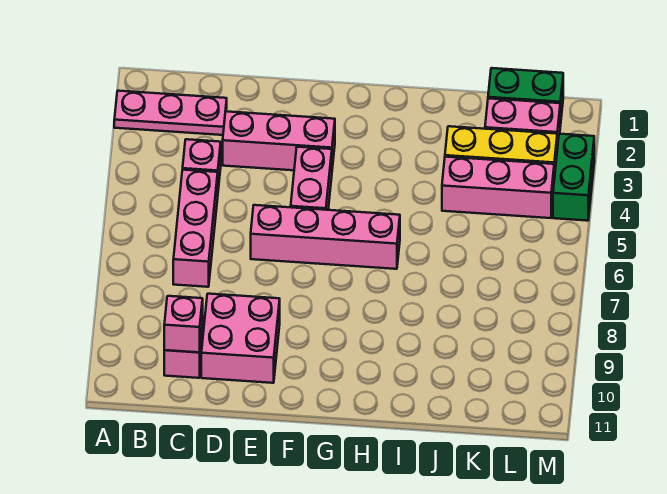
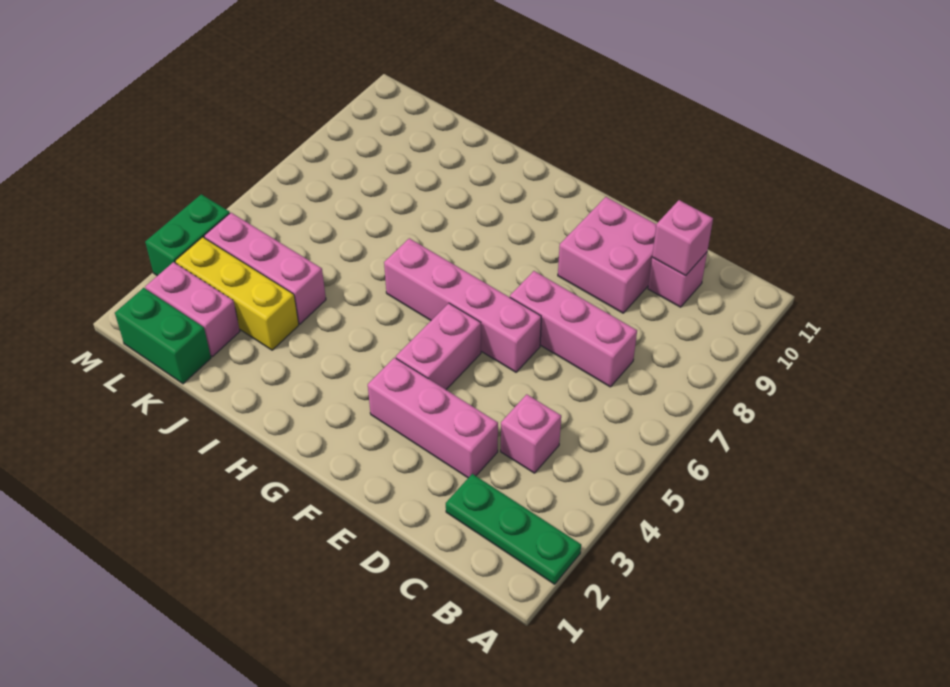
pink 1x3 plate [114,91,227,135] -> green 1x3 plate [446,474,581,584]
pink 1x3 brick [173,170,218,287] -> pink 1x3 brick turned to [510,271,637,387]

